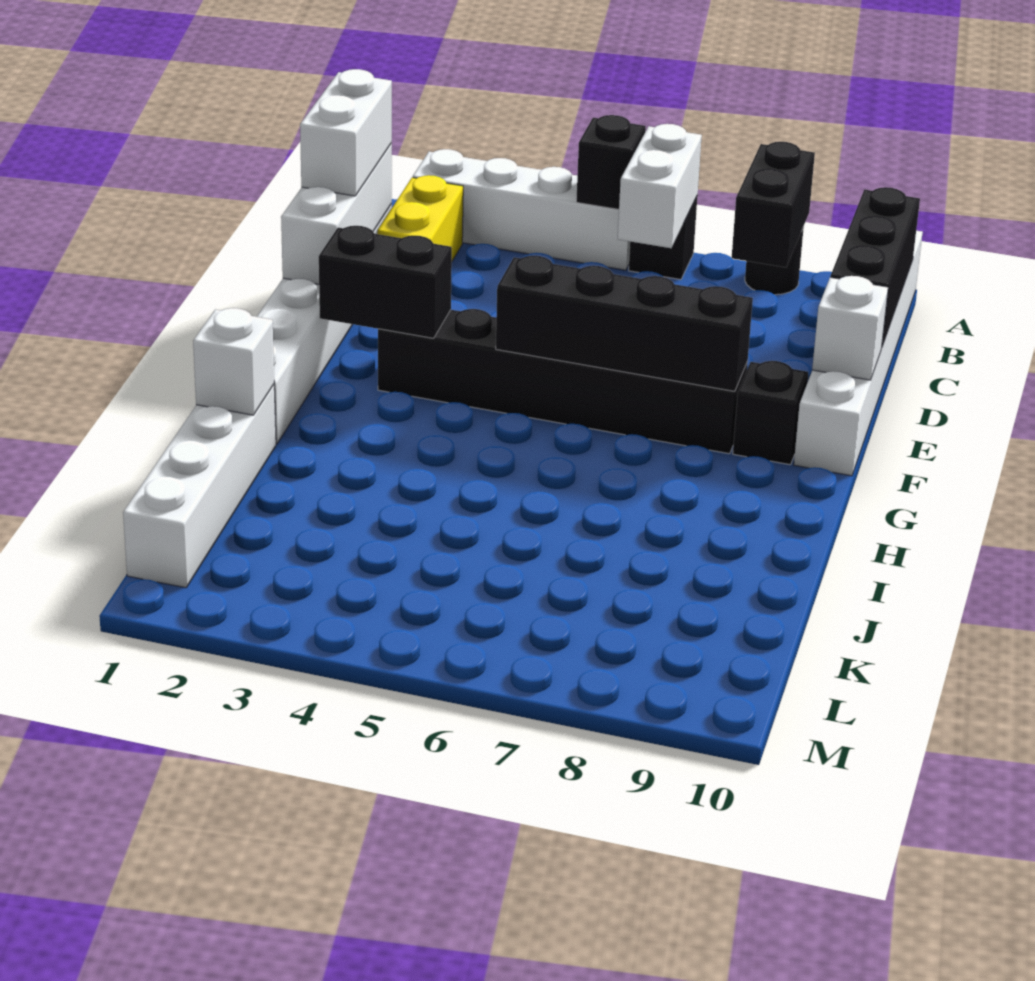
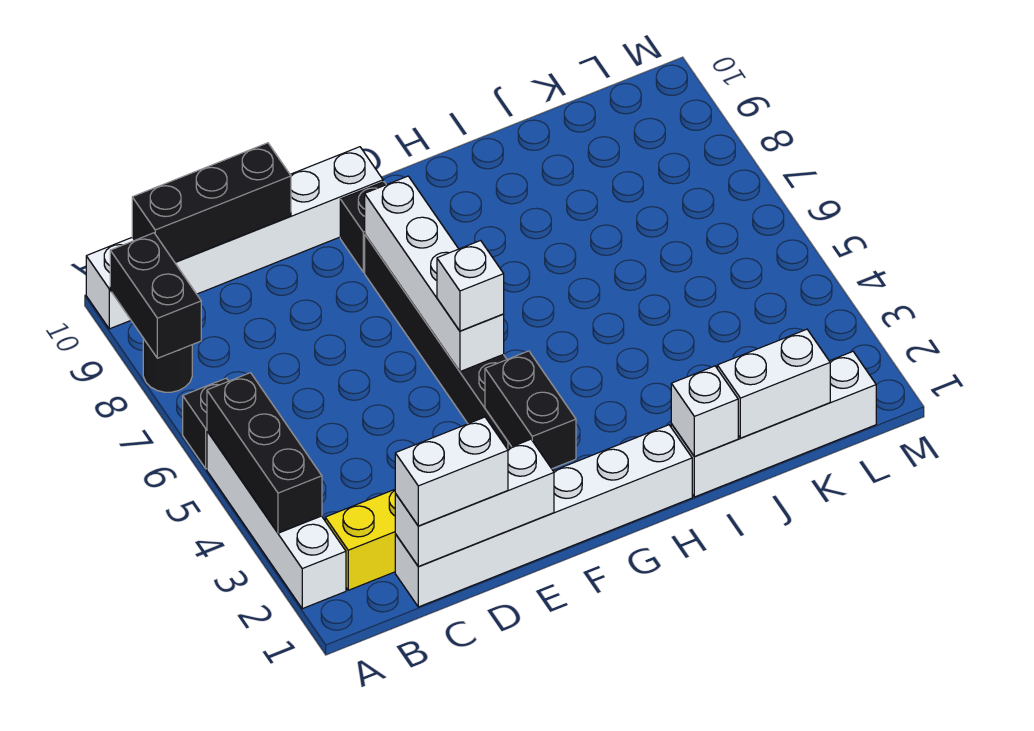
black 1x1 brick [576,115,646,209] -> black 1x3 brick [207,373,322,533]
white 1x2 brick [618,124,702,248] -> white 1x2 brick moved to [717,329,830,438]
black 1x2 brick [731,142,815,267] -> black 1x2 brick turned to [110,233,201,358]
white 1x1 brick [812,276,888,380] -> white 1x1 brick moved to [437,241,504,331]
black 1x4 brick [496,256,753,391] -> white 1x4 brick [365,176,504,372]

